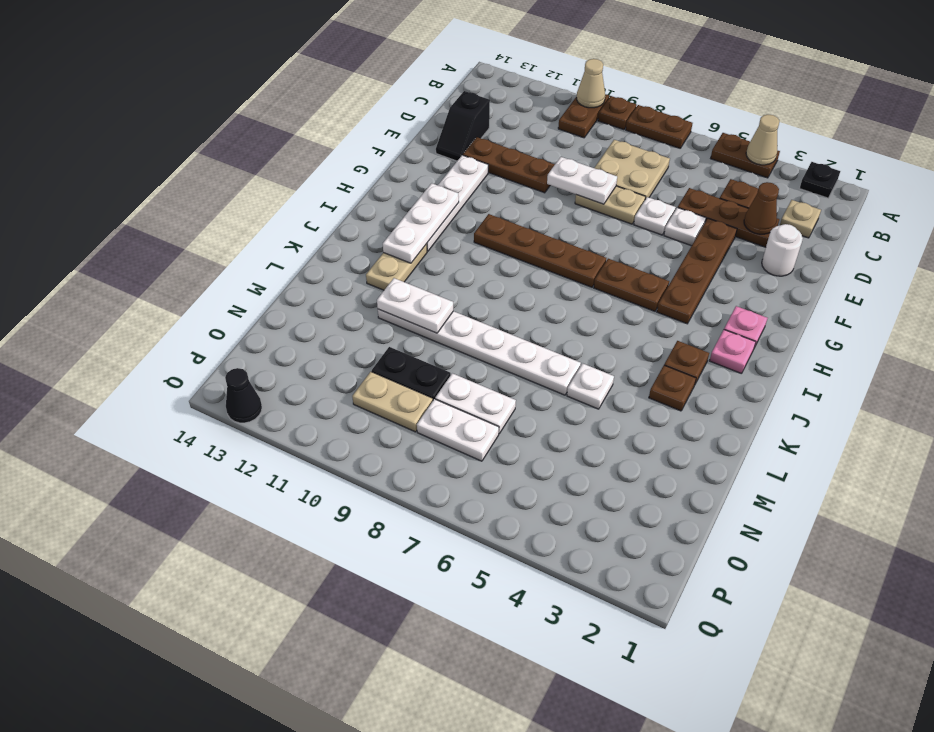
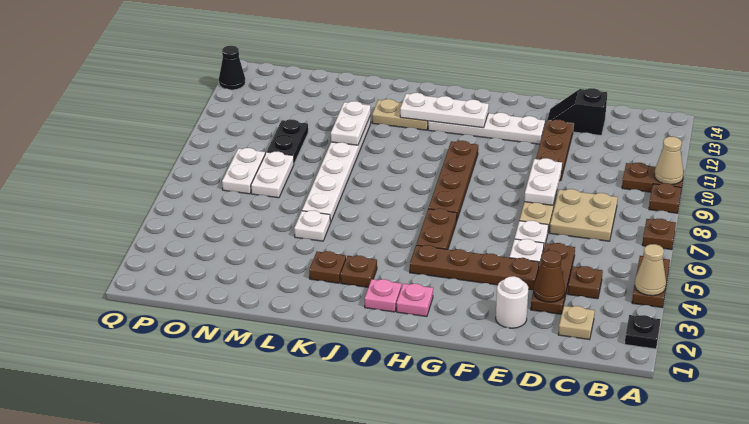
brown 1x2 plate [626,105,692,148] -> brown 1x1 plate [642,219,676,250]
tan 1x2 plate [352,372,433,432] -> none

